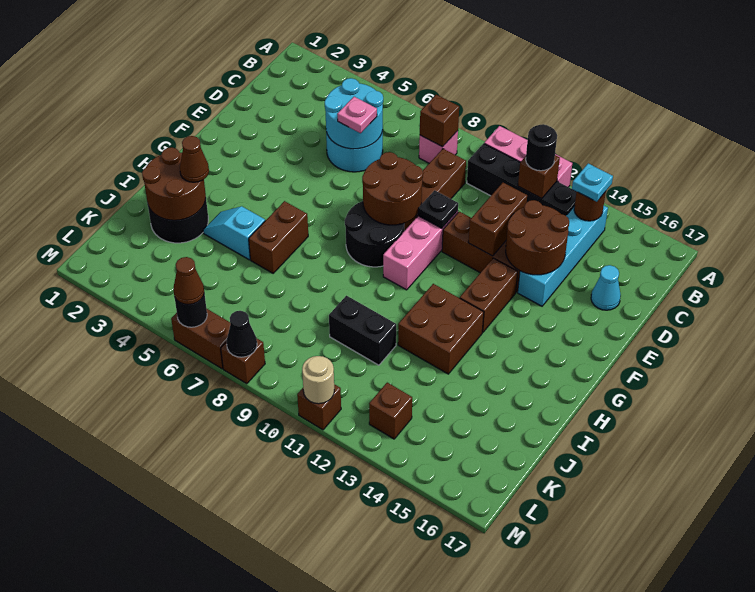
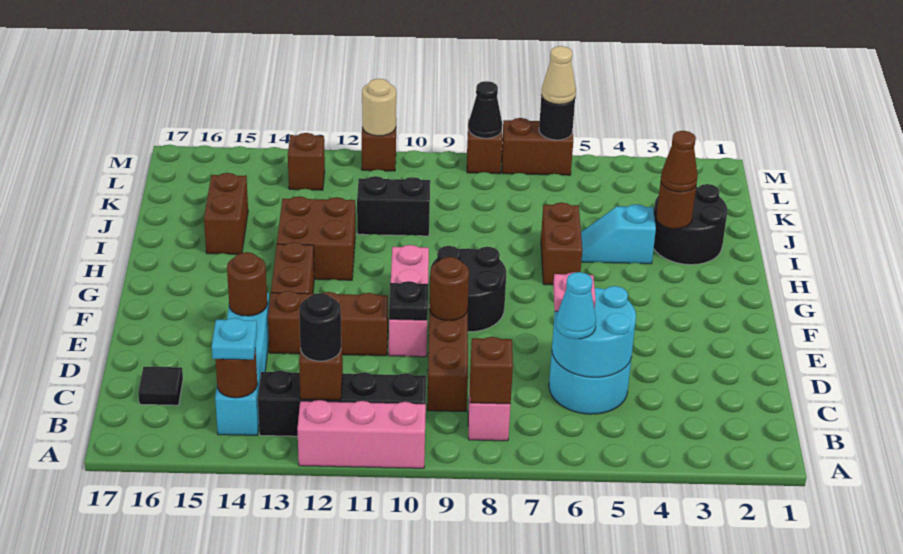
none -> black 1x1 tile [138,367,183,405]
brown 1x2 brick [468,183,527,256] -> brown 1x2 brick moved to [204,173,248,254]
brown 2x2 round brick [506,200,569,275] -> brown 1x1 round brick [227,252,267,316]
cyan 1x1 cone [591,265,621,310] -> cyan 1x1 cone moved to [556,272,596,339]
brown 2x2 round brick [362,152,423,225] -> brown 1x1 round brick [429,257,469,320]
brown 2x2 round brick [142,147,206,220] -> brown 1x1 round brick [656,182,696,229]
cyan 1x2 slope [203,206,265,260] -> cyan 1x2 slope turned to [581,204,656,264]
brown 1x1 cone [173,257,204,305] -> tan 1x1 cone [541,46,576,104]

